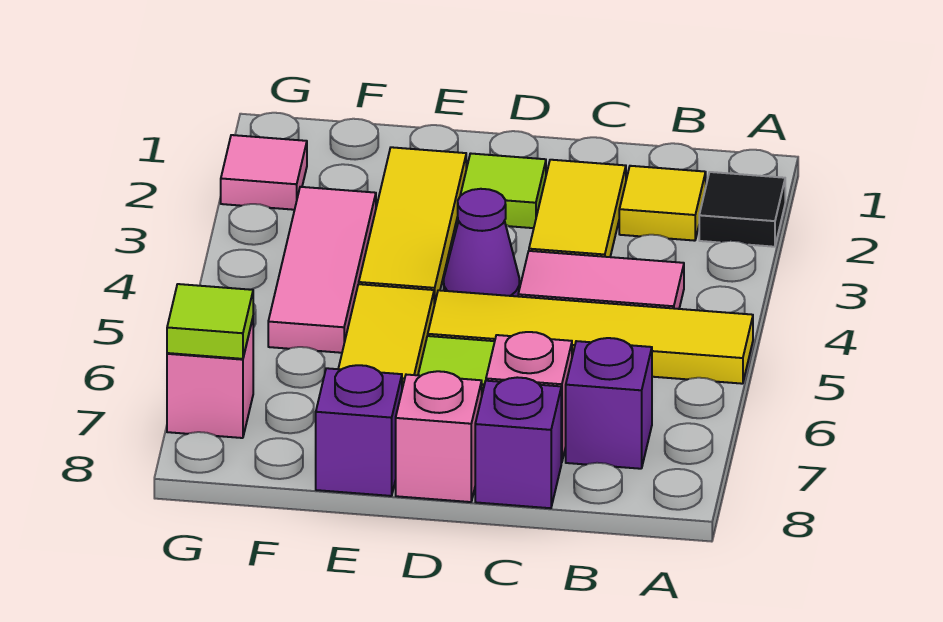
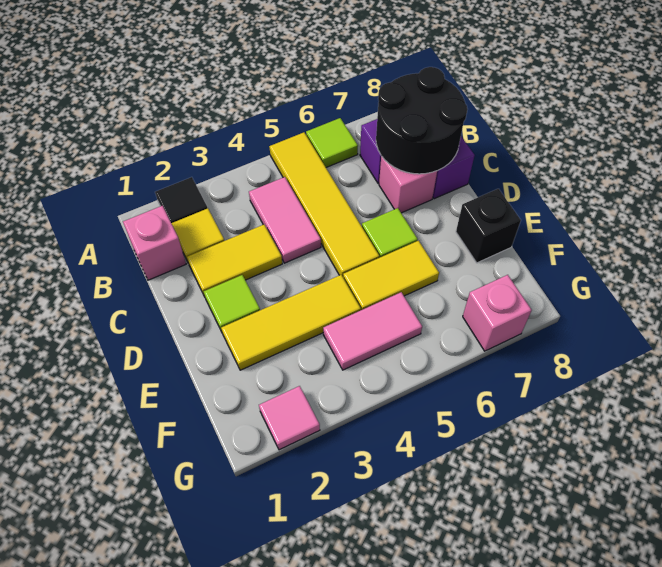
none -> black 2x2 round brick [376,67,468,174]
purple 1x1 cone [444,189,520,296] -> none
pink 1x1 brick [396,371,482,502] -> pink 1x1 brick moved to [123,206,186,280]
purple 1x1 brick [316,365,402,496] -> black 1x1 brick [456,189,521,263]
pink 1x3 tile [268,187,376,353] -> pink 1x2 tile [323,292,422,370]
lime 1x1 tile [167,284,253,359] -> lime 1x1 tile moved to [306,118,358,167]

